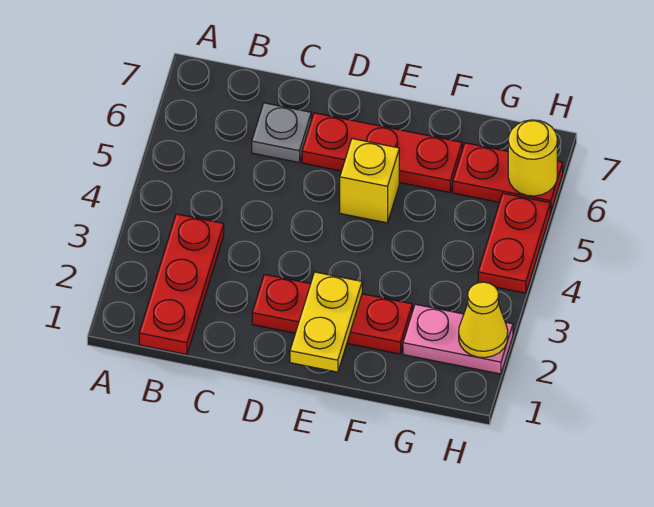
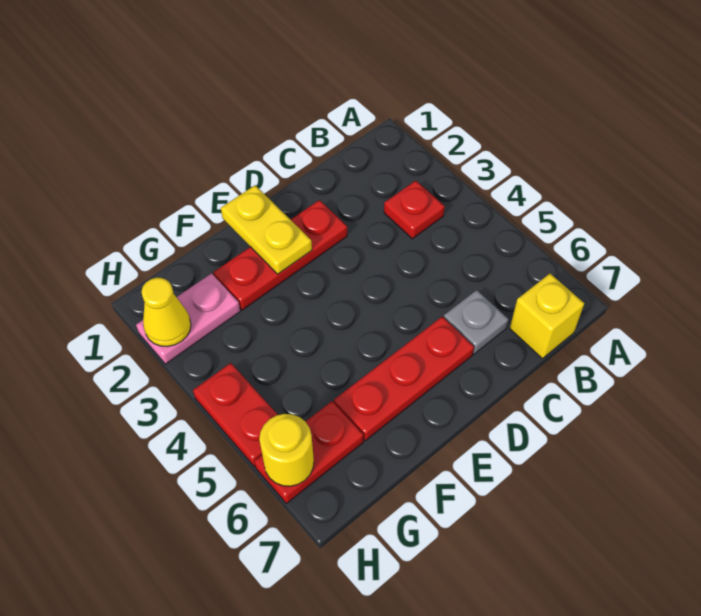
red 1x3 plate [139,214,224,354] -> red 1x1 plate [384,181,445,239]
yellow 1x1 brick [340,139,399,223] -> yellow 1x1 brick moved to [510,274,584,359]

